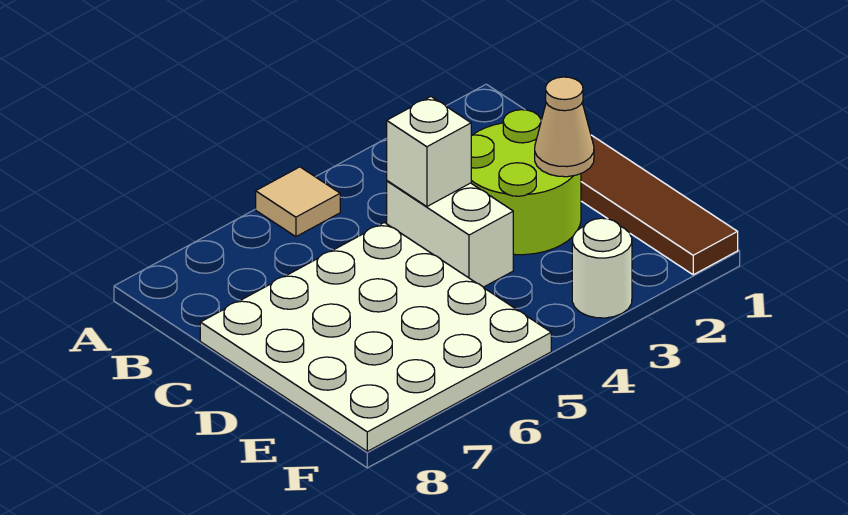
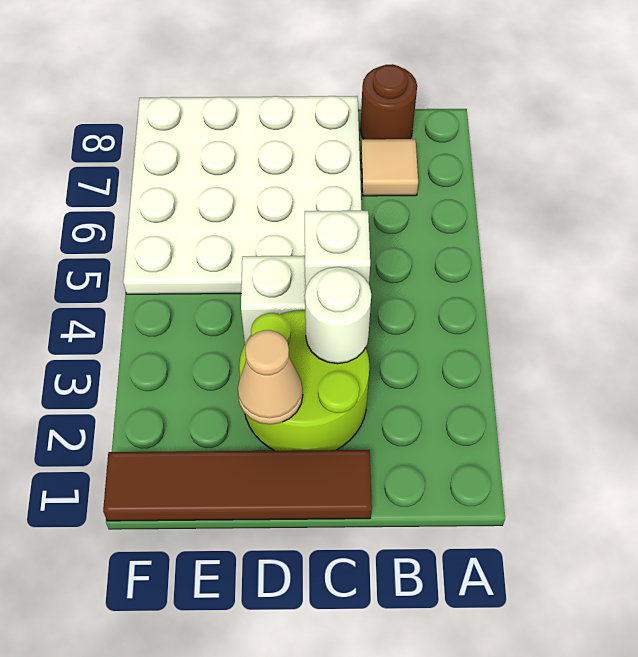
tan 1x1 tile [256,167,340,237] -> tan 1x1 tile moved to [361,139,418,196]
none -> brown 1x1 round brick [360,64,417,139]
white 1x1 round brick [572,218,632,318] -> white 1x1 round brick moved to [305,267,371,364]

